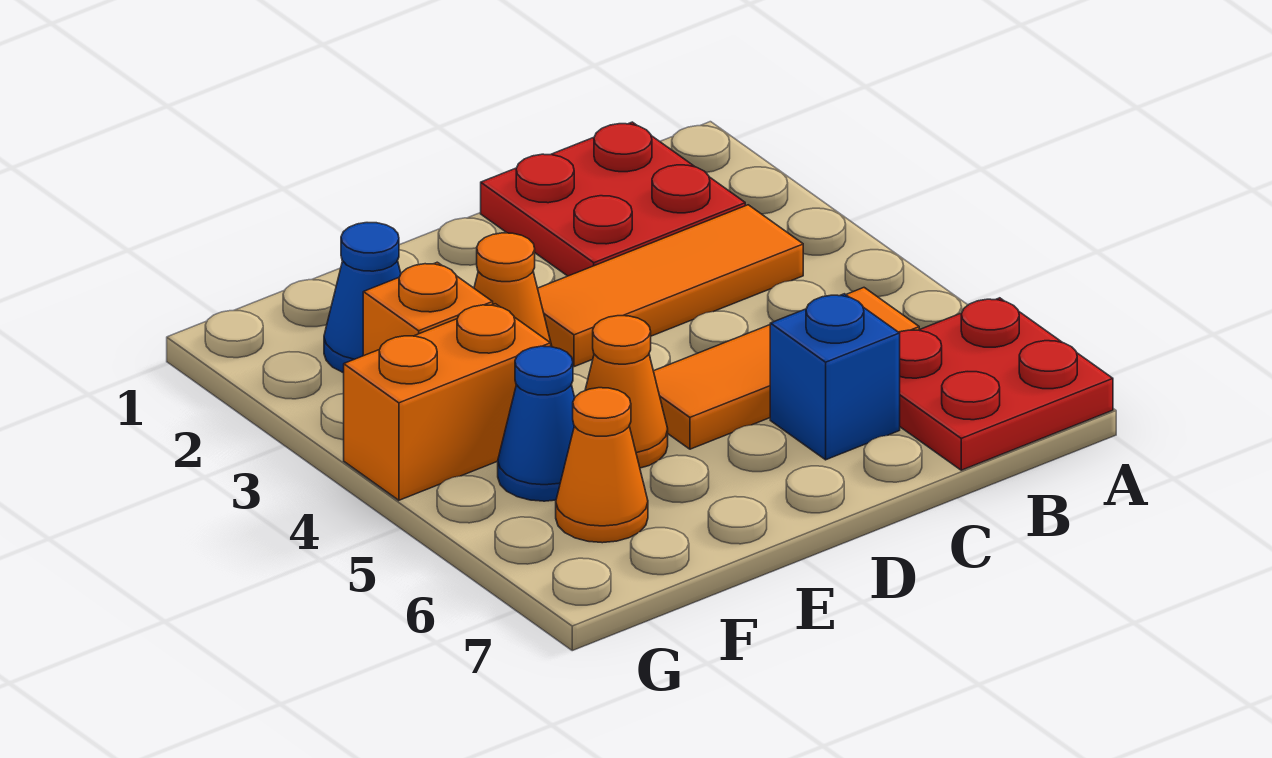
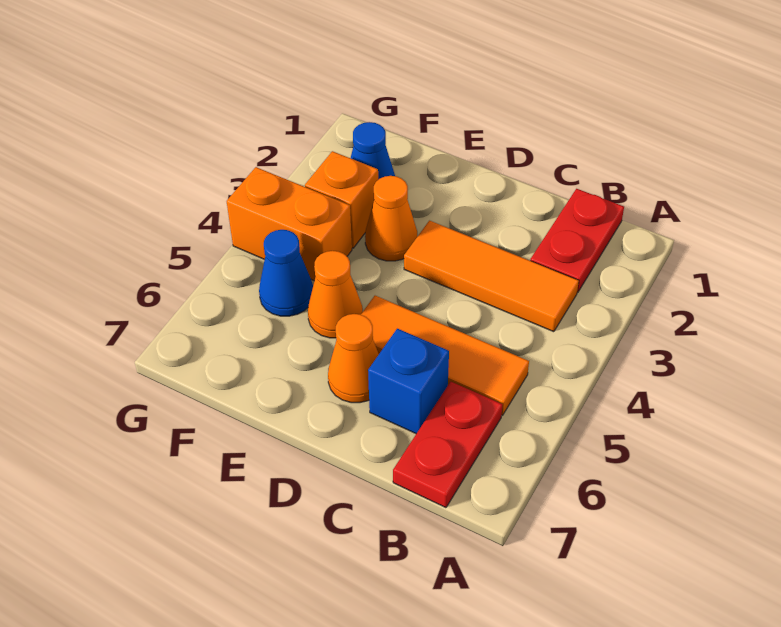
red 2x2 plate [899,298,1113,470] -> red 1x2 plate [393,382,502,508]
red 2x2 plate [481,122,745,276] -> red 1x2 plate [530,189,624,293]
orange 1x1 cone [556,388,648,543] -> orange 1x1 cone moved to [328,314,379,403]

